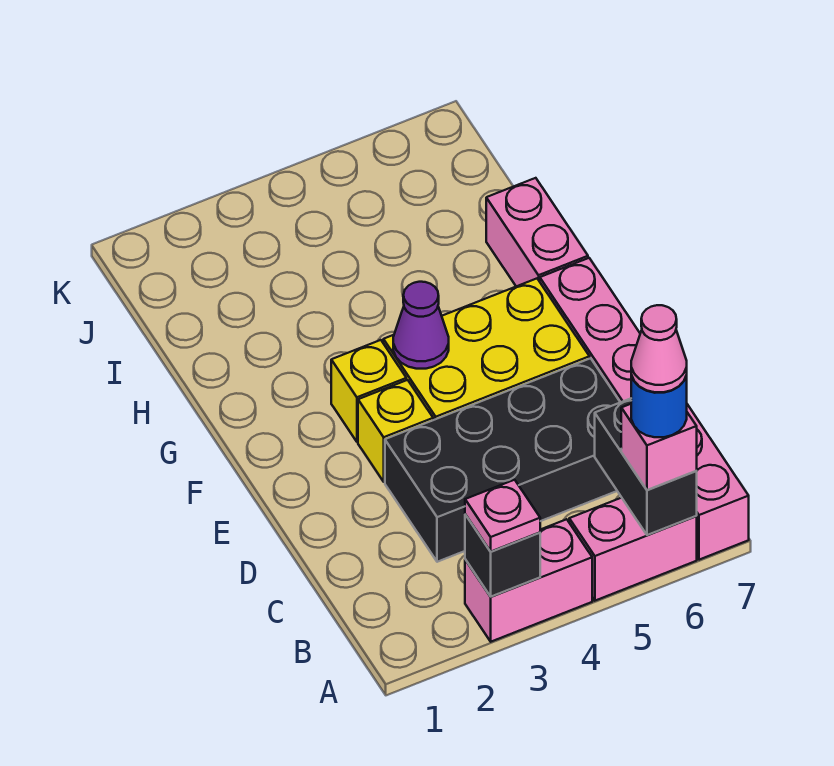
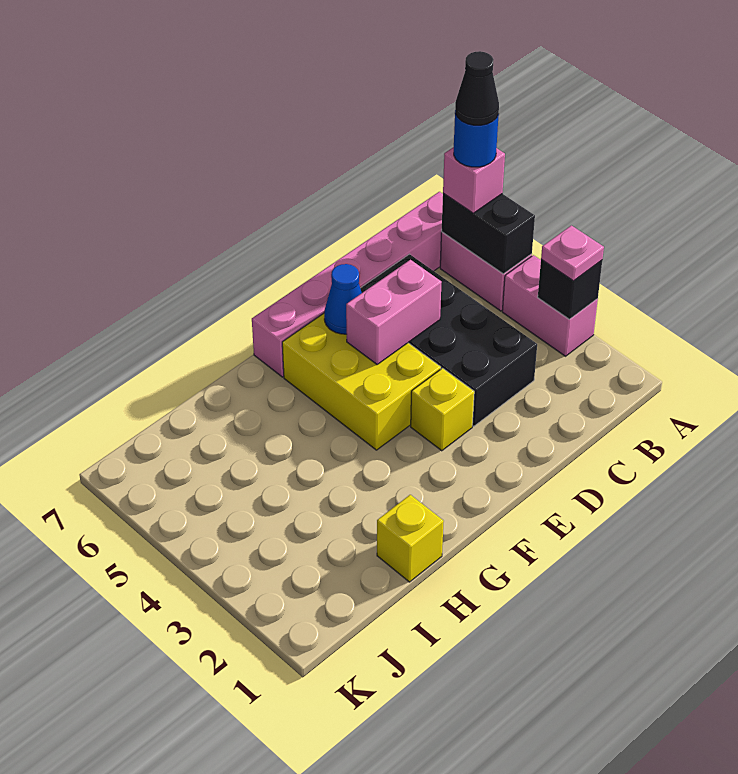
black 1x2 brick [595,399,697,535] -> black 1x2 brick turned to [442,193,535,274]
pink 1x1 cone [631,305,687,392] -> black 1x1 cone [455,51,499,125]
none -> blue 1x1 cone [324,264,362,334]
yellow 1x1 brick [331,340,406,442] -> yellow 1x1 brick moved to [377,495,444,582]
purple 1x1 cone [393,282,449,369] -> none
pink 1x2 brick [486,178,588,286] -> pink 1x2 brick moved to [346,260,442,364]

